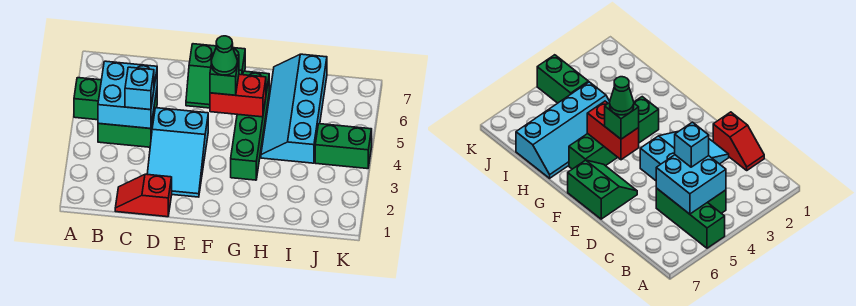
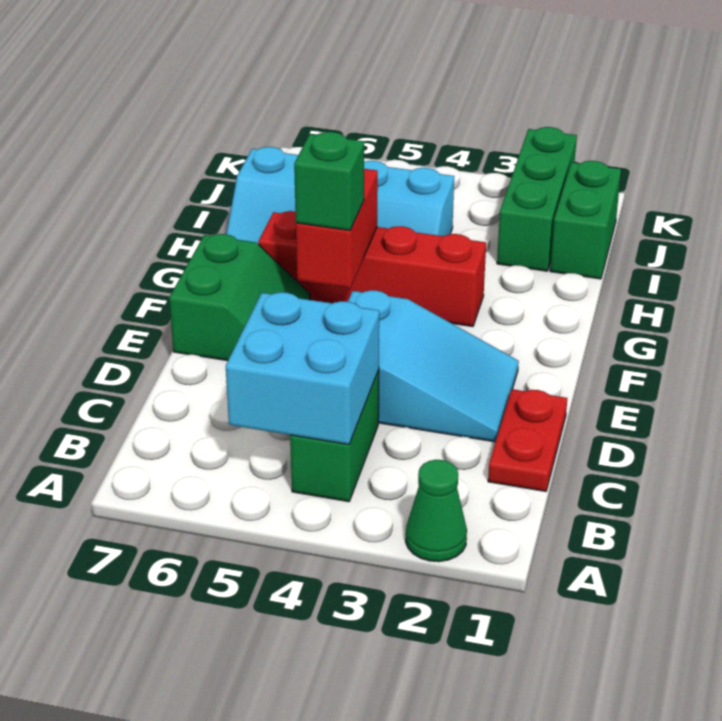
green 1x3 brick [74,78,157,120] -> green 1x3 brick moved to [497,127,577,271]
red 1x2 slope [115,174,172,217] -> red 1x2 plate [488,389,567,491]
cyan 1x1 brick [125,67,154,110] -> none
green 1x1 cone [211,36,237,75] -> green 1x1 cone moved to [406,460,467,562]
green 1x4 brick [231,71,269,180] -> red 1x4 brick [258,211,486,327]
green 1x2 brick [315,124,372,169] -> green 1x2 brick moved to [550,161,621,279]

